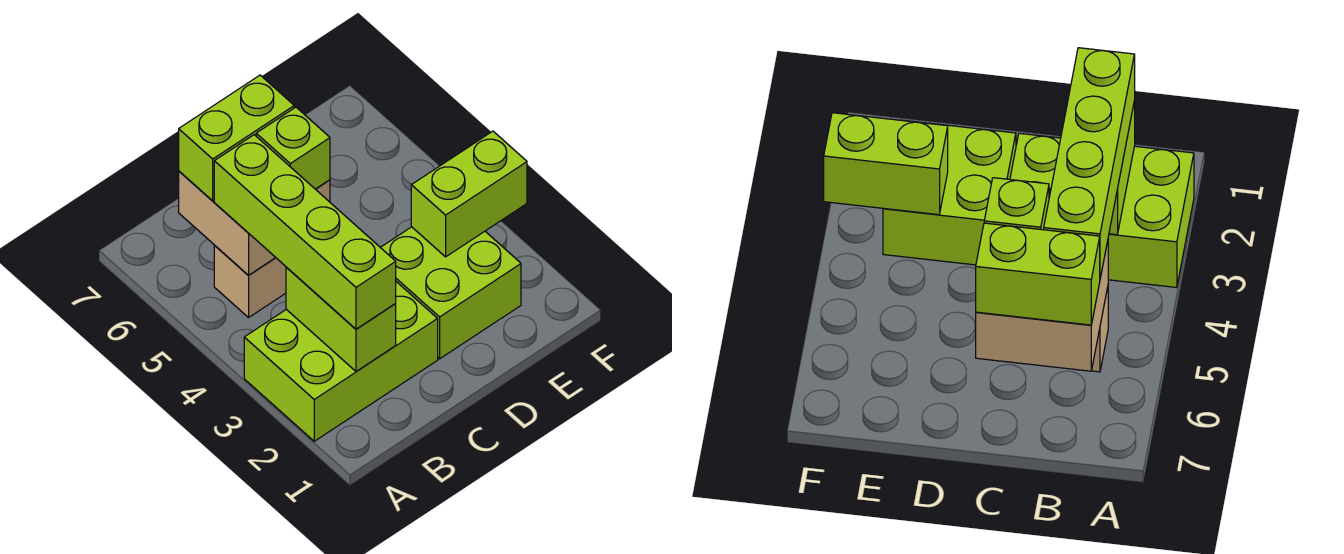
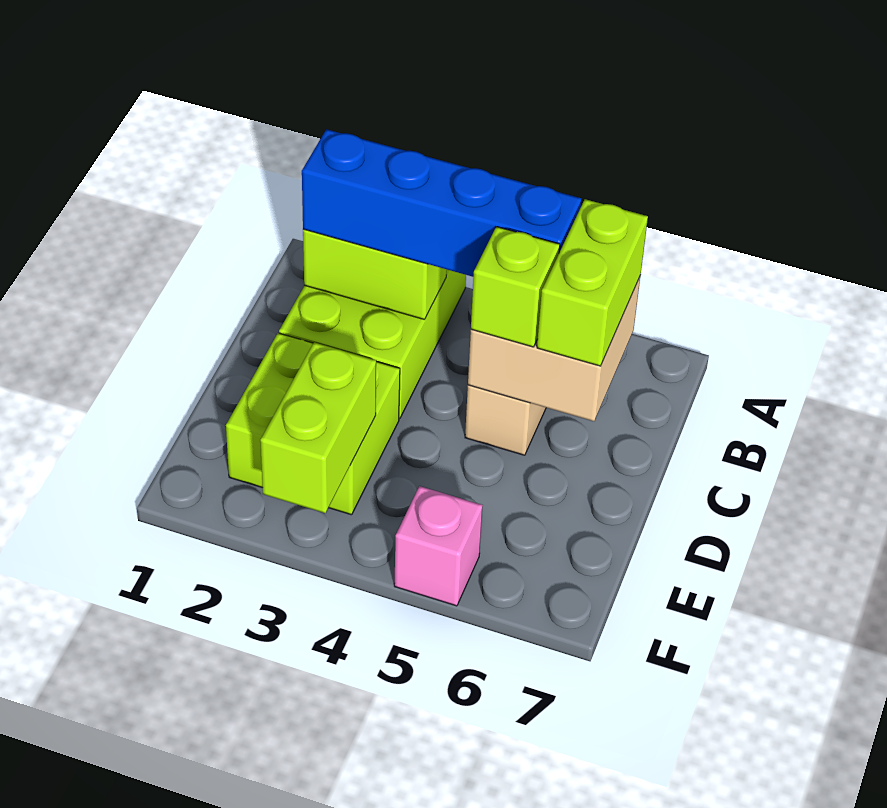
lime 1x4 brick [214,135,396,329] -> blue 1x4 brick [302,129,581,277]
none -> pink 1x1 brick [394,486,483,606]

